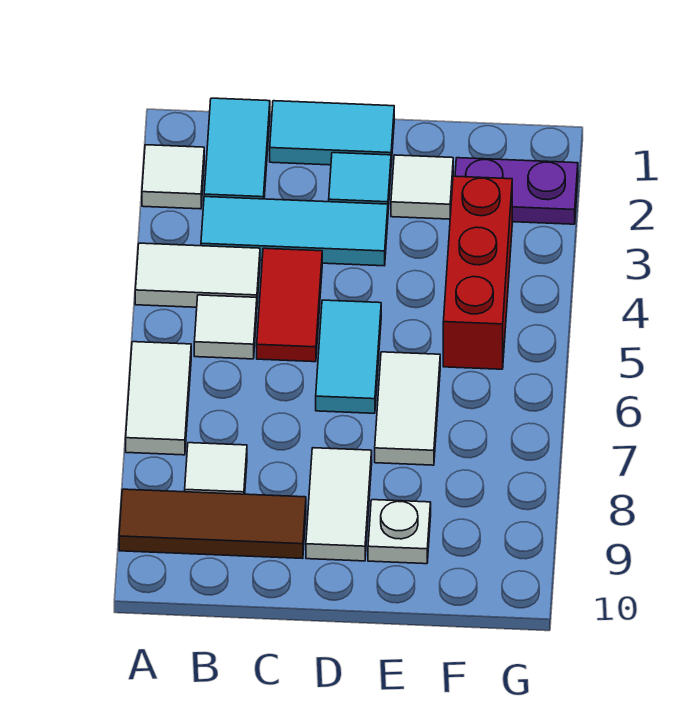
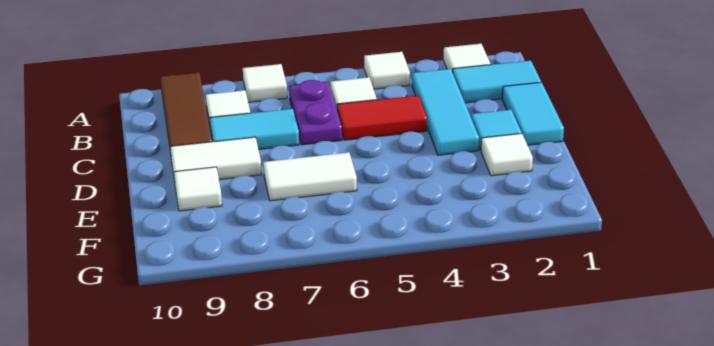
white 1x2 tile [135,243,260,307] -> white 1x1 tile [364,52,410,89]
white 1x2 tile [126,342,191,455] -> white 1x1 tile [243,64,287,102]
cyan 1x2 tile [316,300,381,413] -> cyan 1x2 tile moved to [210,109,299,150]
white 1x1 plate [368,500,431,564] -> white 1x1 tile [174,167,222,211]
purple 1x2 plate [455,158,578,224] -> purple 1x2 plate moved to [289,80,342,145]
red 1x3 brick [443,176,512,369] -> none

